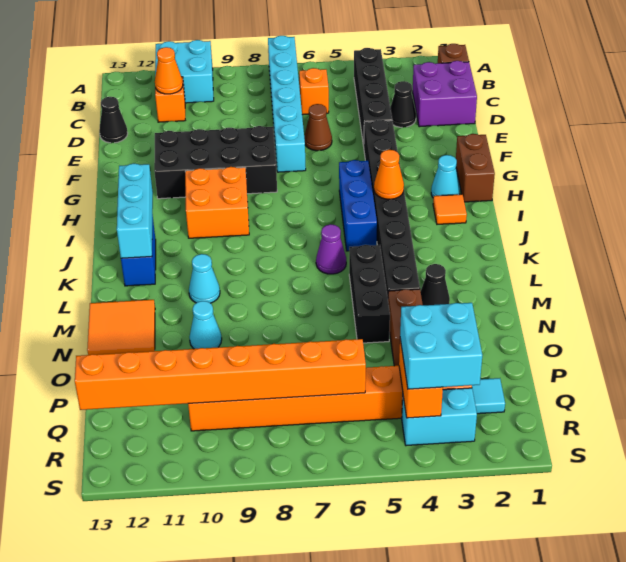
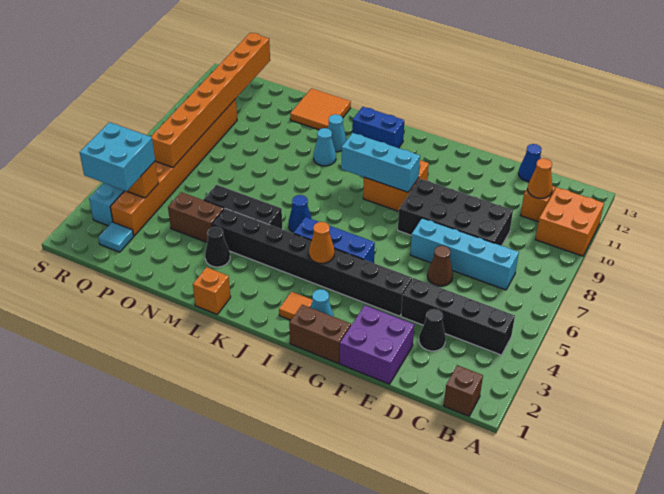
cyan 1x6 brick [268,36,306,172] -> cyan 1x4 brick [410,218,519,290]
cyan 2x2 brick [155,40,214,103] -> orange 2x2 brick [535,187,604,256]
purple 2x2 brick [413,61,477,127] -> purple 2x2 brick moved to [340,305,414,384]
orange 1x1 brick [299,68,329,115] -> orange 1x1 brick moved to [193,267,231,314]
black 1x1 cone [99,97,128,143] -> blue 1x1 cone [518,144,542,182]
black 2x4 brick [154,126,277,199] -> black 2x4 brick turned to [398,179,513,246]
cyan 1x3 brick [117,164,153,258] -> cyan 1x3 brick moved to [341,133,420,192]
purple 1x1 cone [316,224,346,274] -> blue 1x1 cone [288,195,312,233]
cyan 1x1 cone [189,301,222,349] -> cyan 1x1 cone moved to [328,114,347,152]

